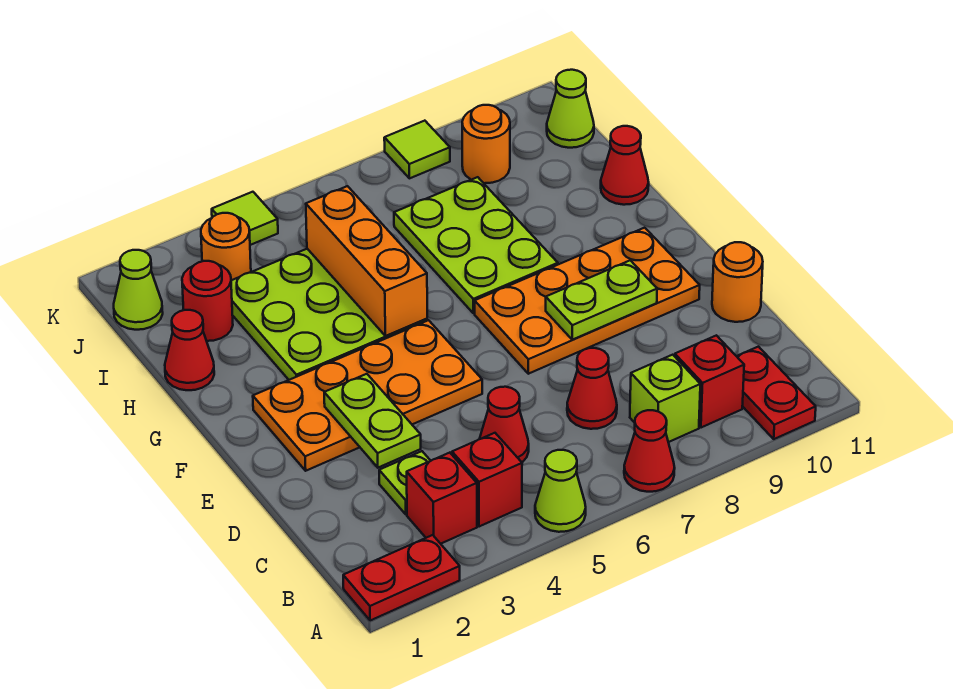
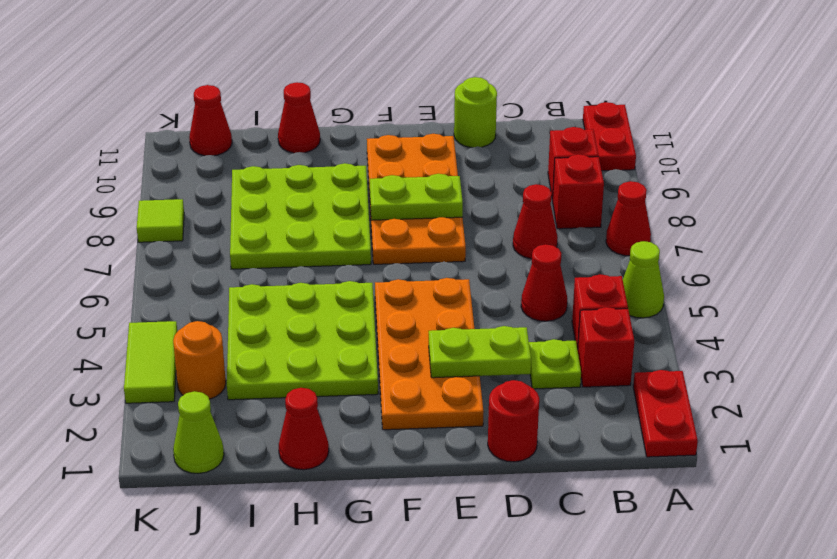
red 1x2 plate [737,347,816,439] -> red 1x2 plate turned to [583,102,636,171]
lime 1x1 brick [630,355,700,442] -> red 1x1 brick [553,154,604,229]
orange 1x1 round brick [712,242,763,322] -> lime 1x1 round brick [454,77,497,148]
lime 1x2 plate [546,260,657,340] -> lime 1x2 plate turned to [370,174,463,220]
orange 1x3 brick [306,186,427,336] -> none
lime 2x3 plate [394,177,558,313] -> lime 3x3 plate [230,163,371,269]
red 1x1 round brick [182,261,233,341] -> red 1x1 round brick moved to [488,380,539,462]
orange 1x1 round brick [462,105,510,183] -> none
lime 1x1 cone [547,70,594,148] -> red 1x1 cone [189,85,232,156]
lime 1x1 tile [212,192,278,245] -> lime 1x2 tile [124,321,177,403]

